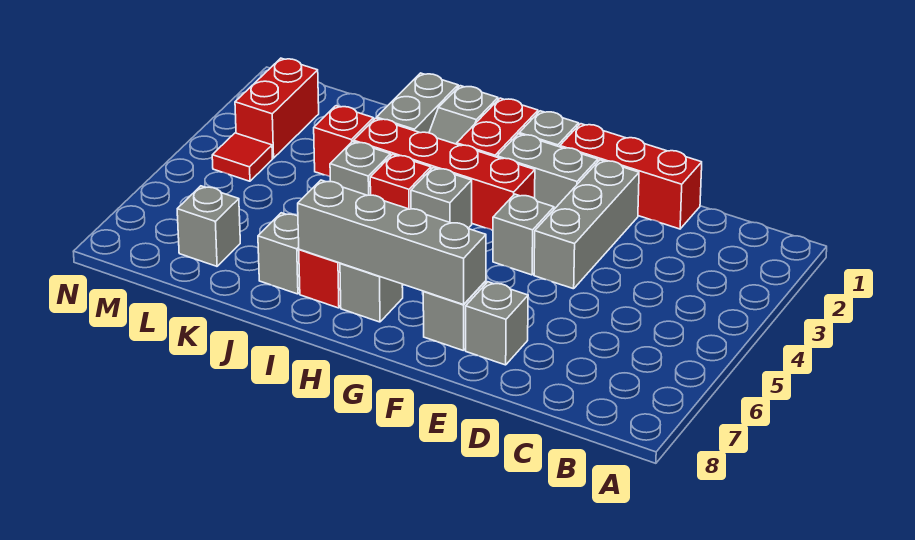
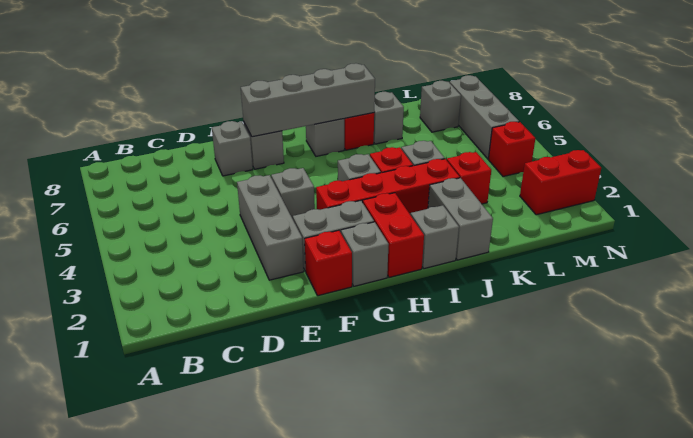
red 1x3 brick [560,124,702,229] -> red 1x1 brick [305,230,352,296]
red 1x2 brick [235,58,319,158] -> red 1x2 brick turned to [520,150,601,215]
red 1x1 tile [212,133,272,181] -> red 1x1 brick [488,122,535,177]
none -> grey 1x3 brick [450,75,519,159]

